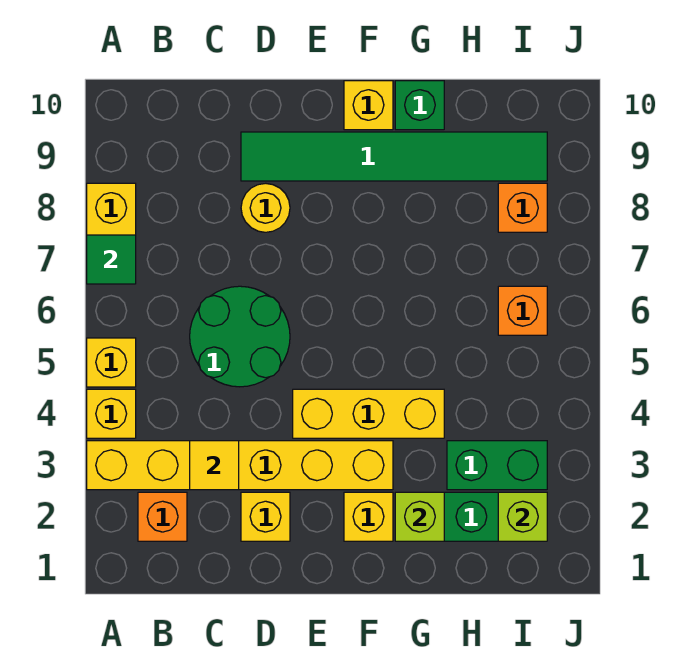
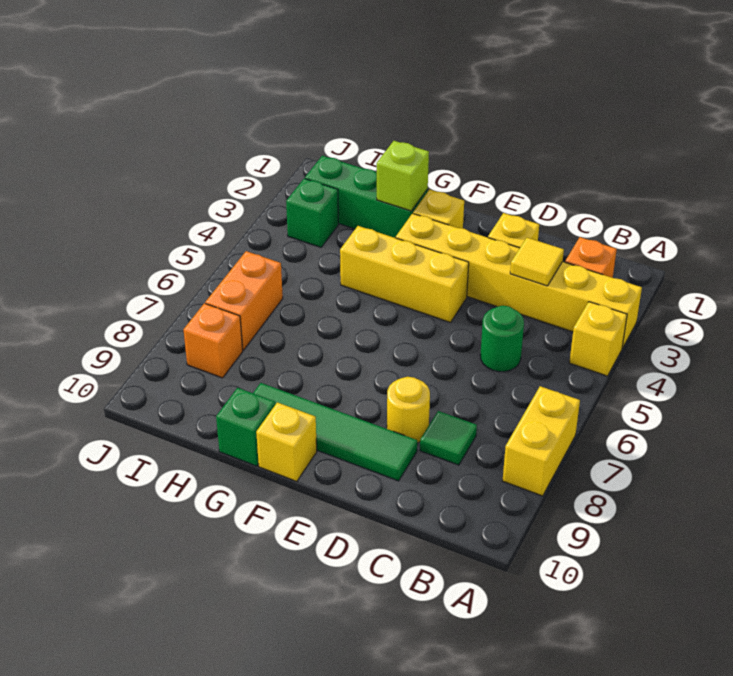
yellow 1x1 brick [87,338,136,387] -> none
green 1x1 tile [87,235,136,284] -> green 1x1 tile moved to [420,411,477,465]
green 2x2 round brick [190,286,290,387] -> green 1x1 round brick [480,306,524,372]
green 1x6 tile [241,132,547,181] -> green 1x4 tile [253,383,417,481]
green 1x2 brick [447,441,547,490] -> green 1x1 brick [286,179,338,247]
lime 1x1 brick [498,492,547,541] -> none
orange 1x1 brick [498,286,547,335] -> orange 1x2 brick [205,251,283,350]

